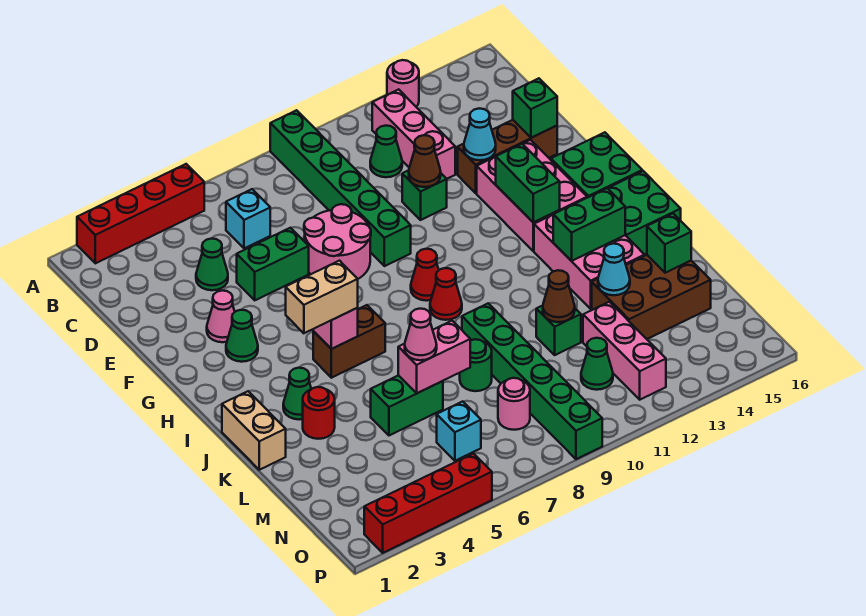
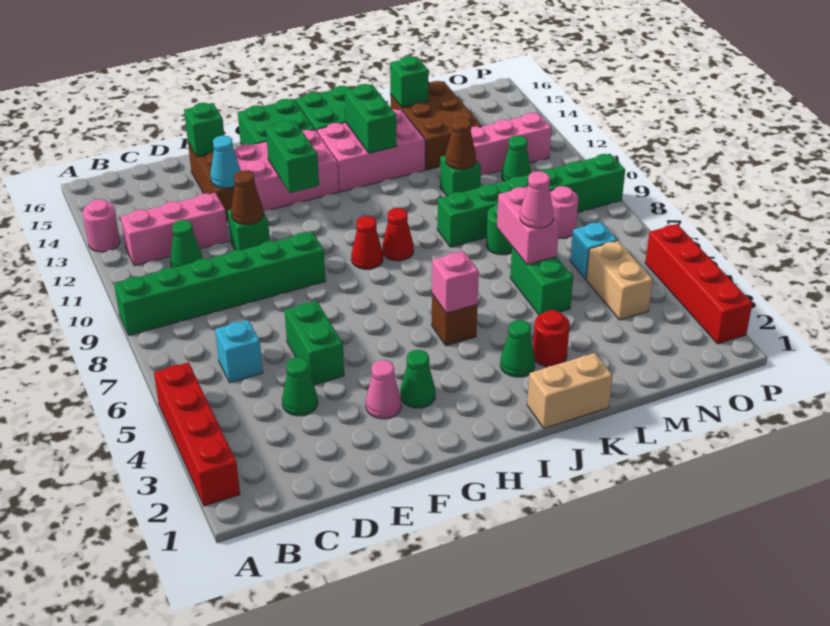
pink 2x2 round brick [304,204,371,279] -> none
green 1x2 brick [496,144,560,222] -> green 1x2 brick turned to [266,121,319,193]
tan 1x2 brick [286,261,358,333] -> tan 1x2 brick moved to [586,241,653,320]
brown 1x2 brick [313,305,385,378] -> brown 1x1 brick [432,294,477,346]
cyan 1x1 cone [598,244,630,295] -> none

